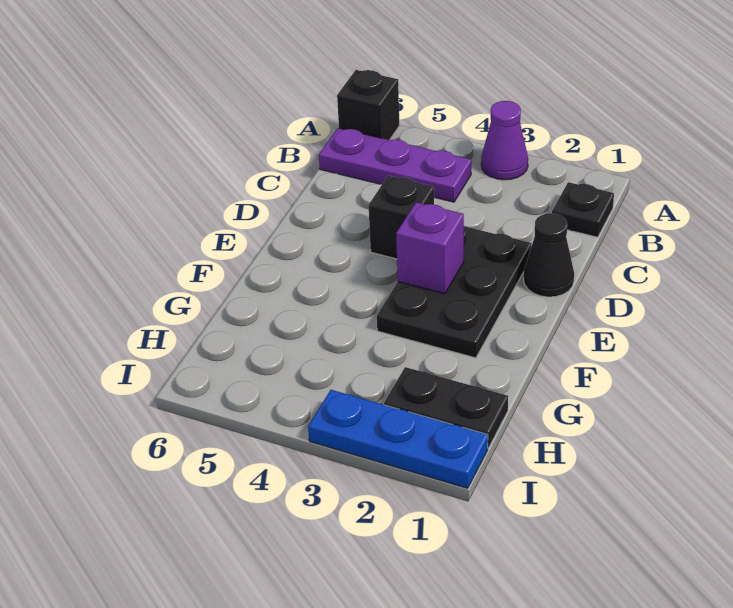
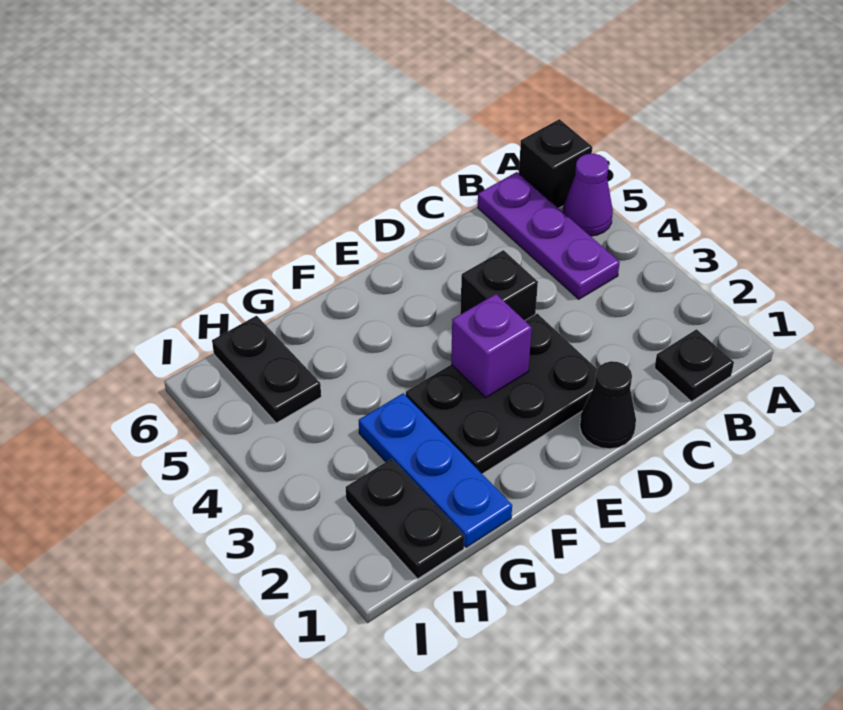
purple 1x1 cone [481,101,528,180] -> purple 1x1 cone moved to [563,154,613,236]
none -> black 1x2 plate [212,316,321,423]
blue 1x3 plate [308,390,488,488] -> blue 1x3 plate moved to [359,393,512,547]

